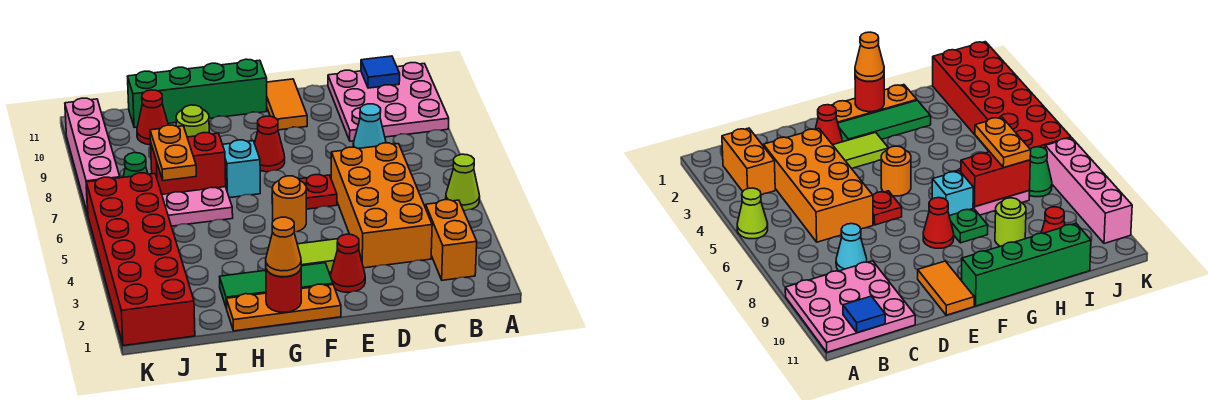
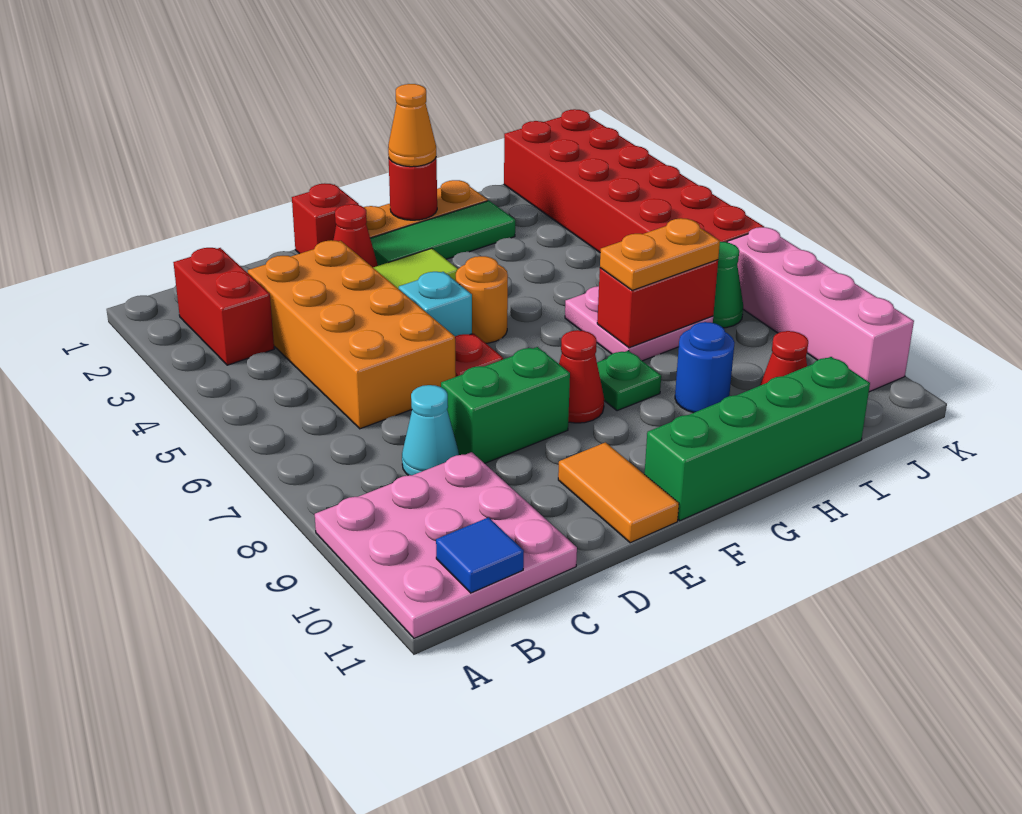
lime 1x1 cone [446,154,480,211] -> none
orange 1x2 brick [426,200,477,280] -> red 1x2 brick [173,248,274,365]
none -> green 1x2 brick [441,347,570,463]
none -> red 1x1 brick [292,183,359,254]
cyan 1x1 brick [223,140,260,198] -> cyan 1x1 brick moved to [399,272,472,336]
lime 1x1 round brick [176,105,209,137] -> blue 1x1 round brick [675,322,735,413]
orange 1x2 plate [150,125,196,181] -> orange 1x2 plate turned to [600,218,720,290]

